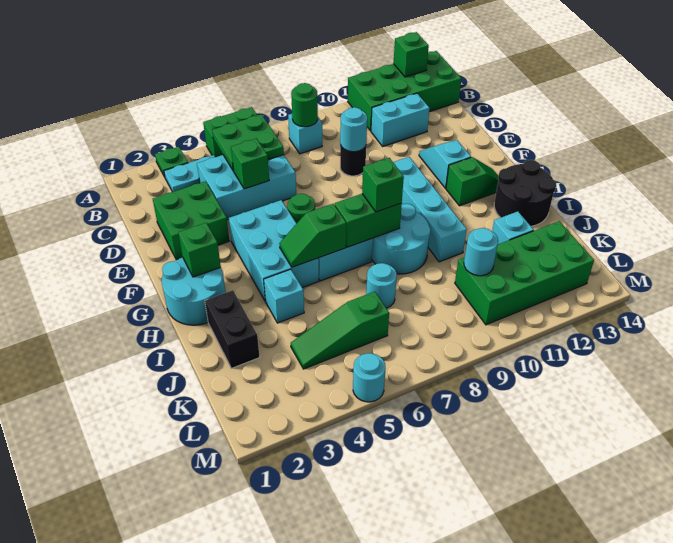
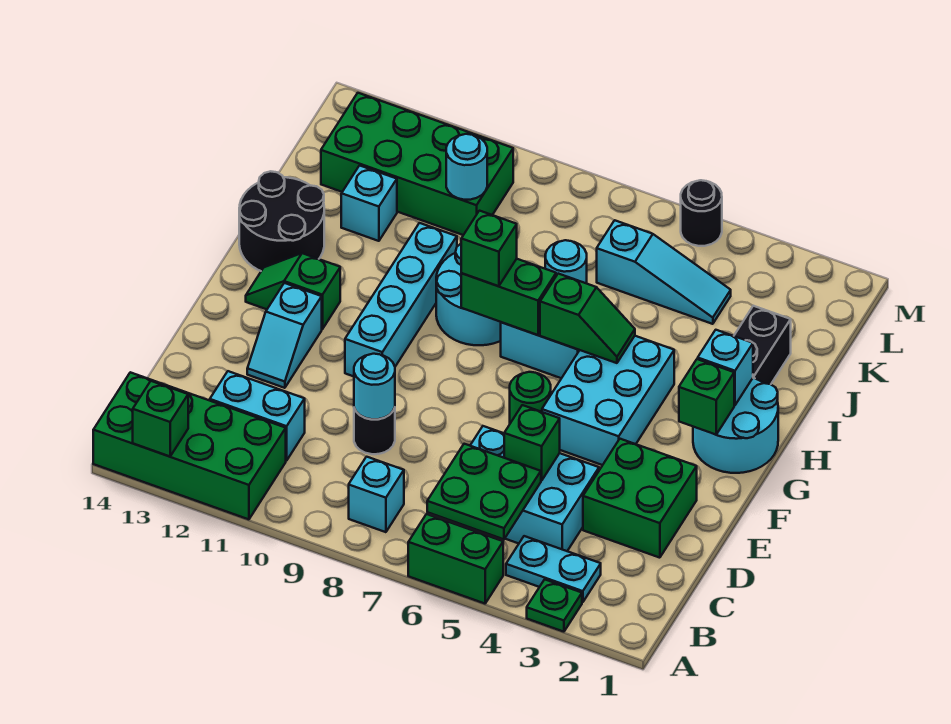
green 1x1 round brick [291,83,318,127] -> none
cyan 1x1 brick [264,269,304,323] -> cyan 1x1 brick moved to [698,330,753,405]
green 1x3 slope [291,292,389,369] -> cyan 1x3 slope [597,220,731,324]
cyan 1x1 round brick [353,353,385,402] -> black 1x1 round brick [681,180,722,246]

